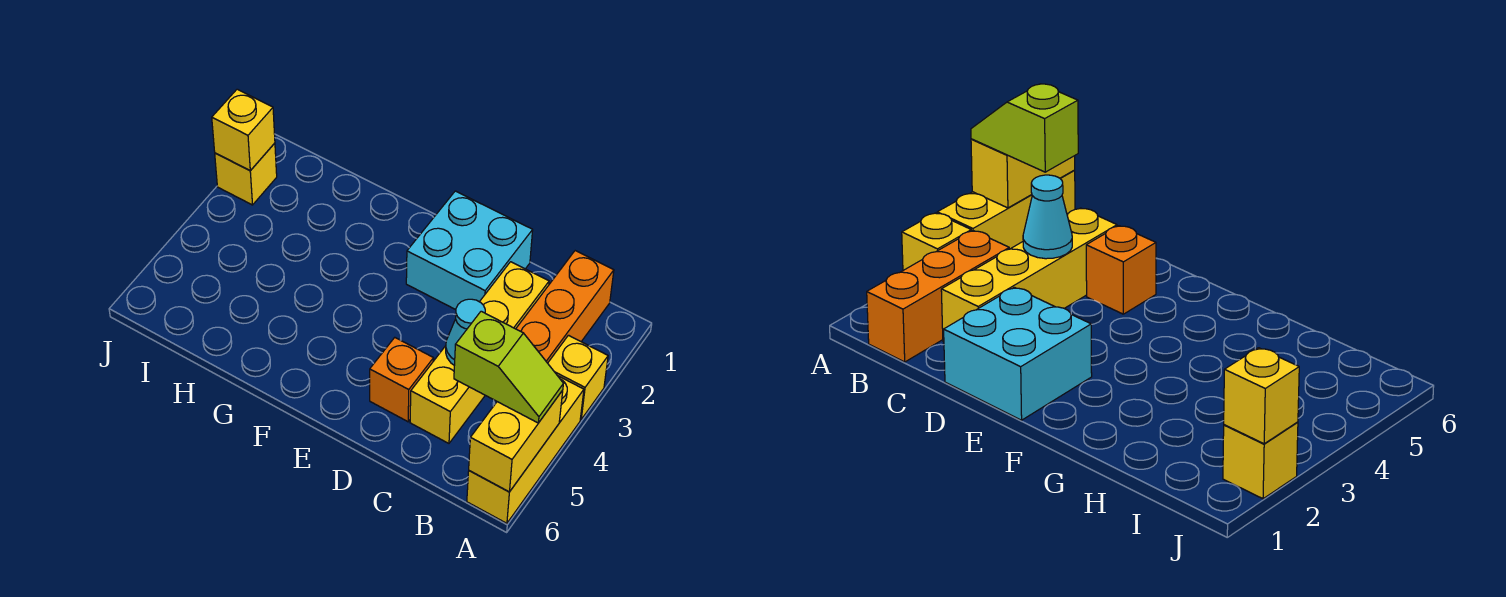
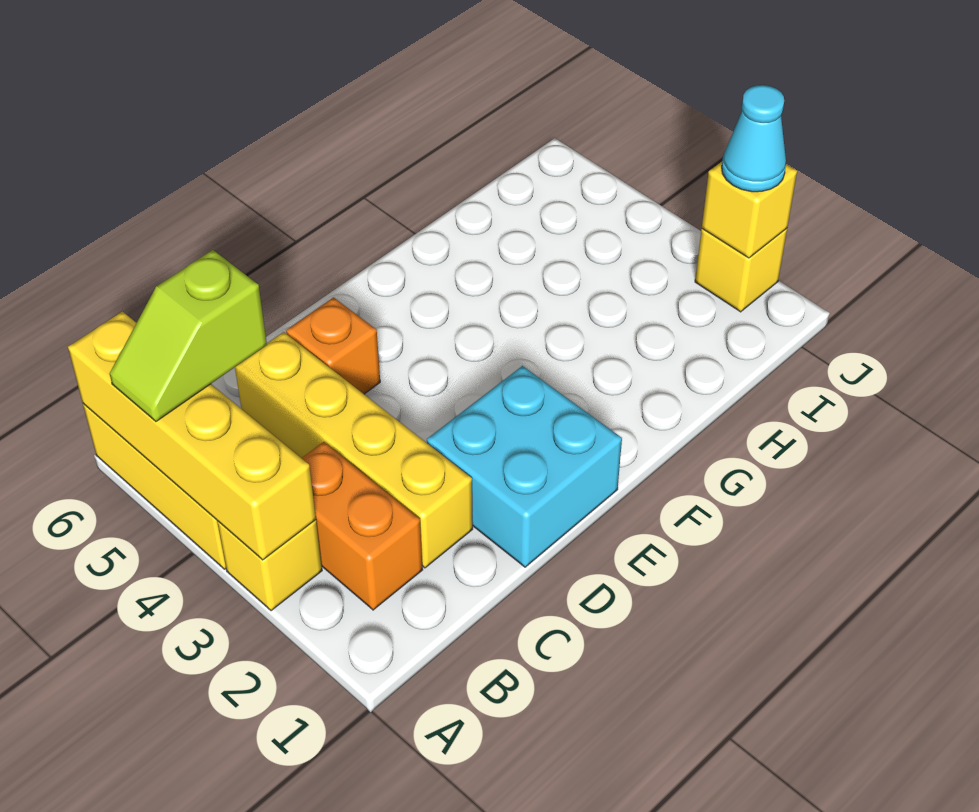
yellow 1x2 brick [469,390,563,492] -> yellow 1x4 brick [68,311,316,560]
orange 1x3 brick [516,251,614,363] -> orange 1x2 brick [302,442,423,610]
cyan 1x1 cone [446,299,485,365] -> cyan 1x1 cone moved to [722,85,786,192]

